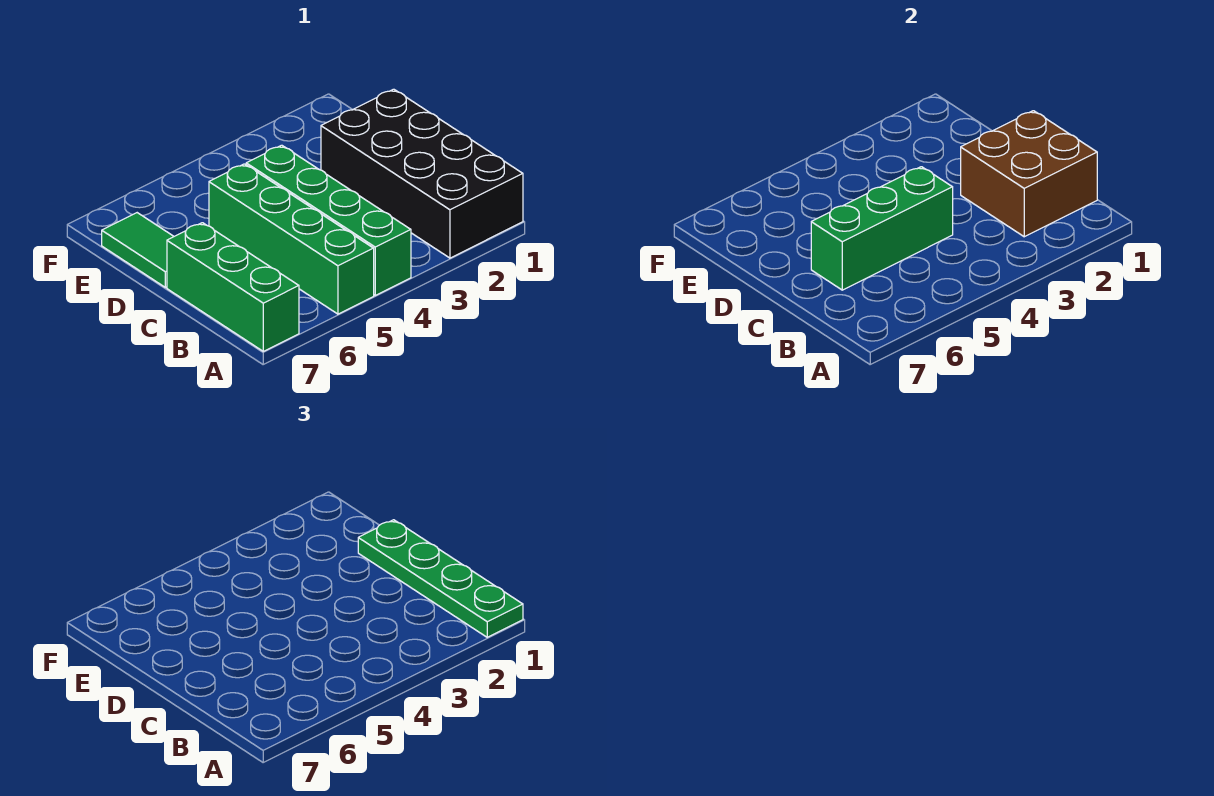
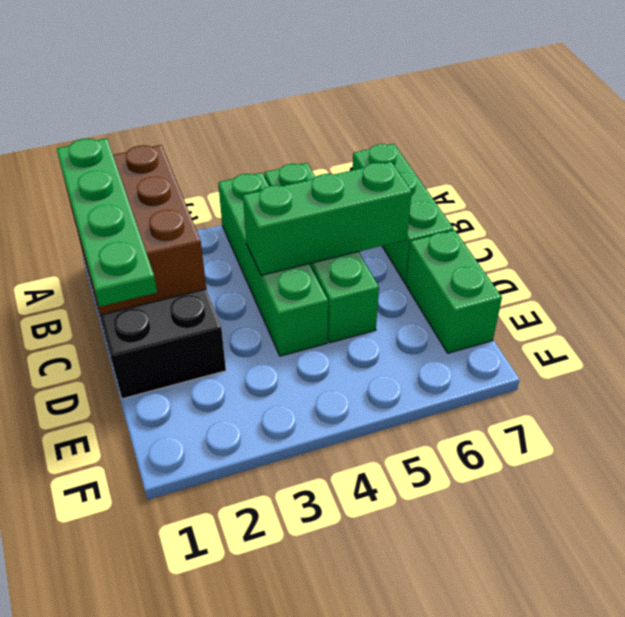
brown 2x2 brick [961,111,1097,237] -> brown 2x3 brick [63,145,206,315]
green 1x2 tile [102,213,174,287] -> green 1x2 brick [406,230,502,353]

